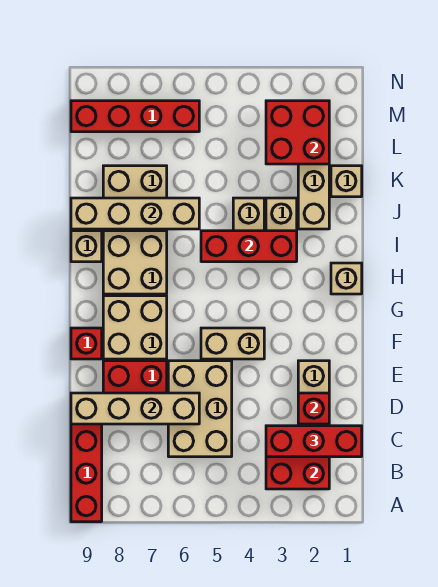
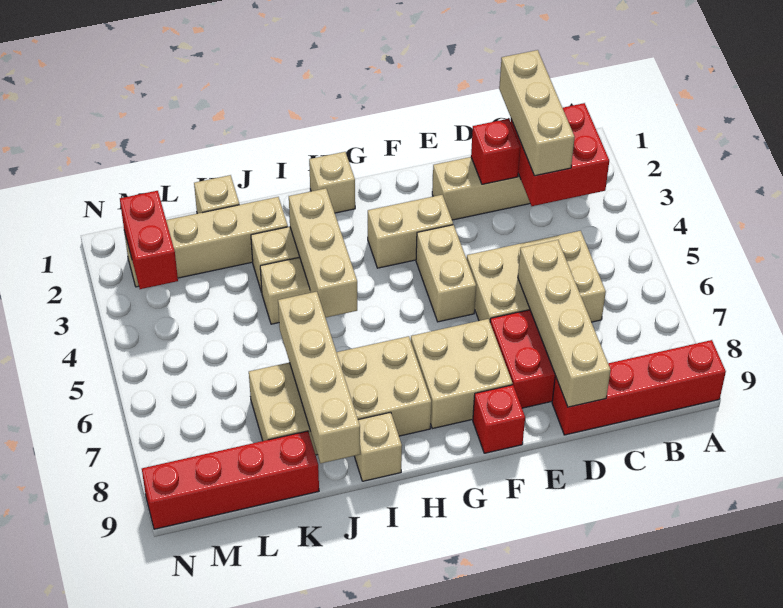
red 1x3 brick [266,426,362,457] -> tan 1x3 brick [499,50,575,176]
none -> tan 1x2 brick [368,195,453,268]
red 1x3 brick [201,231,297,262] -> tan 1x3 brick [289,188,357,318]
red 2x2 brick [266,101,329,164] -> red 1x2 brick [120,191,178,289]
red 1x4 brick [71,101,199,132] -> red 1x4 brick turned to [142,431,319,529]

